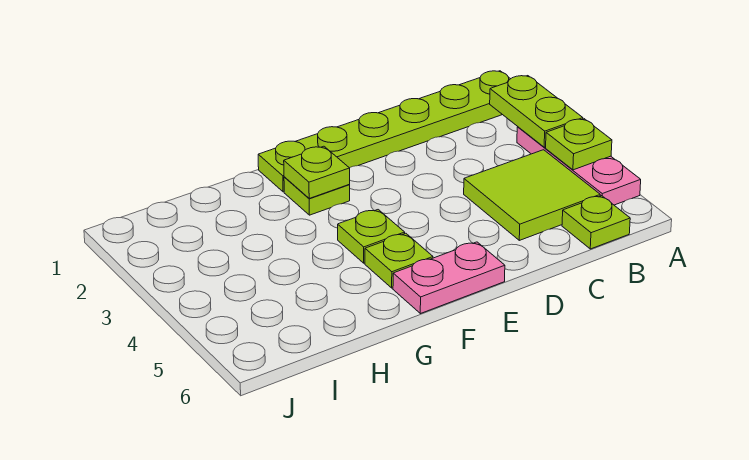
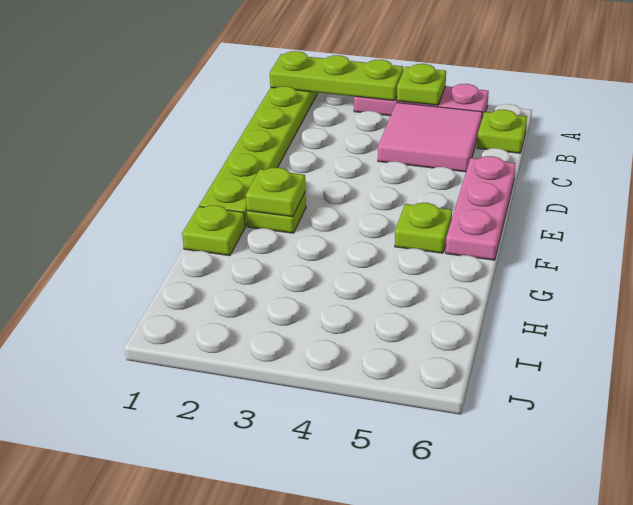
lime 1x2 plate [490,76,583,147] -> lime 1x3 plate [270,51,403,101]
lime 2x2 tile [464,150,600,240] -> pink 2x2 tile [378,103,482,172]
pink 1x2 plate [393,242,505,314] -> pink 1x3 plate [446,156,516,260]
lime 1x1 plate [338,210,405,263] -> lime 1x1 plate moved to [182,205,245,256]

